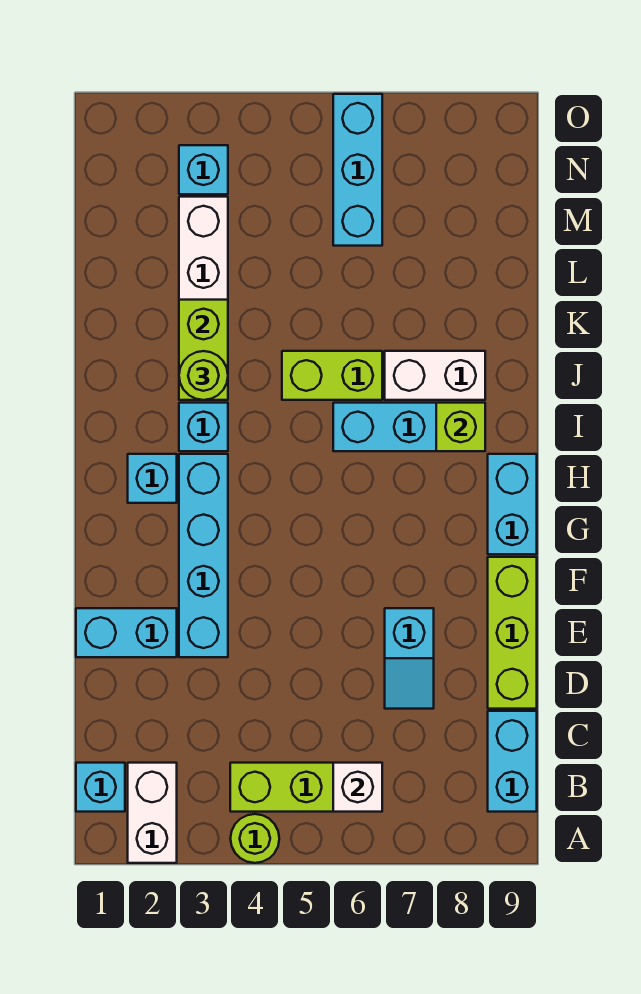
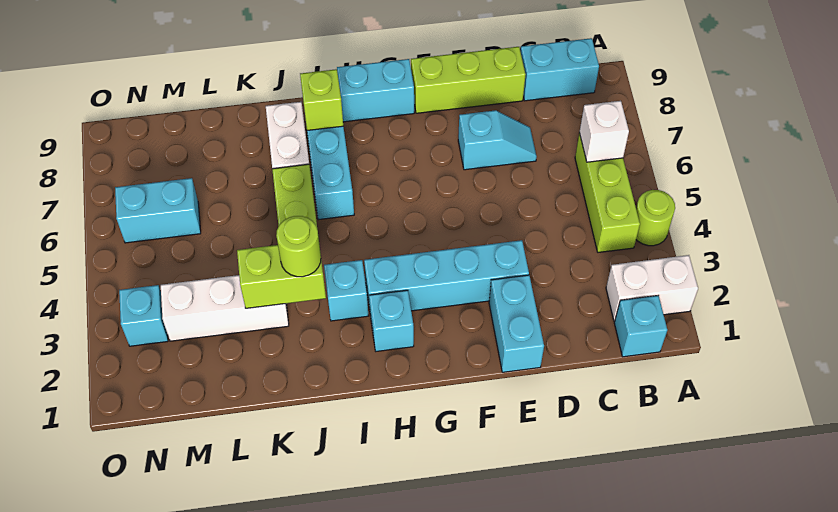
cyan 1x3 brick [333,94,382,246] -> cyan 1x2 brick [115,178,201,243]

